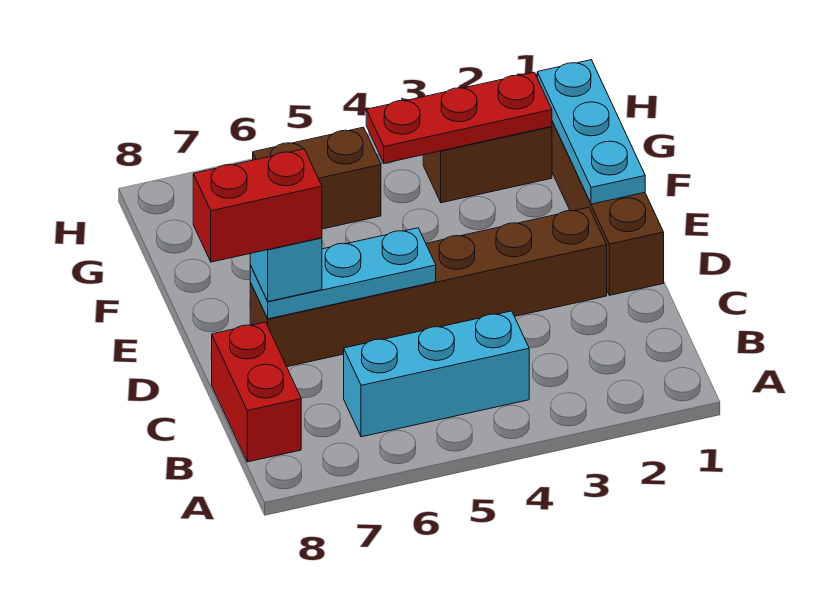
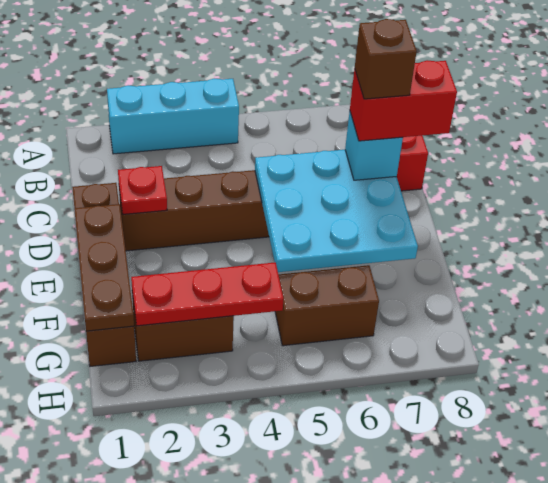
cyan 1x3 brick [344,311,529,437] -> cyan 1x3 brick moved to [107,79,239,154]
none -> red 1x1 plate [118,166,167,214]
cyan 1x3 plate [250,228,436,319] -> cyan 3x3 plate [255,150,418,272]
none -> brown 1x1 brick [355,19,417,99]
cyan 1x3 plate [537,60,645,204] -> brown 1x3 plate [74,204,134,331]

